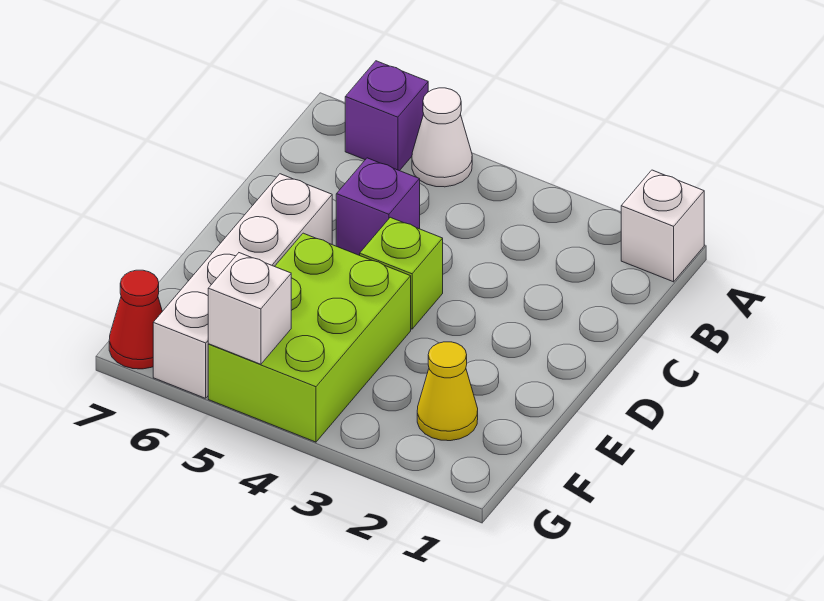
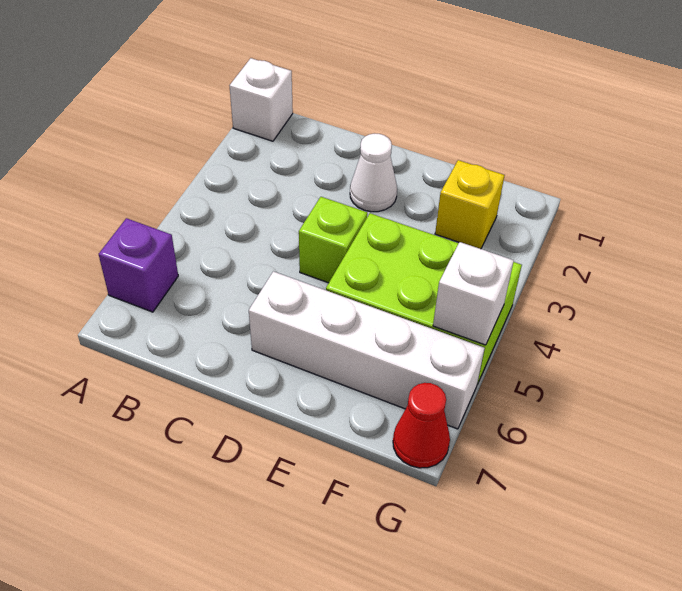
white 1x1 cone [412,88,472,187] -> white 1x1 cone moved to [350,134,397,212]
purple 1x1 brick [336,158,420,255] -> none
yellow 1x1 cone [417,342,478,441] -> yellow 1x1 brick [435,160,505,249]

